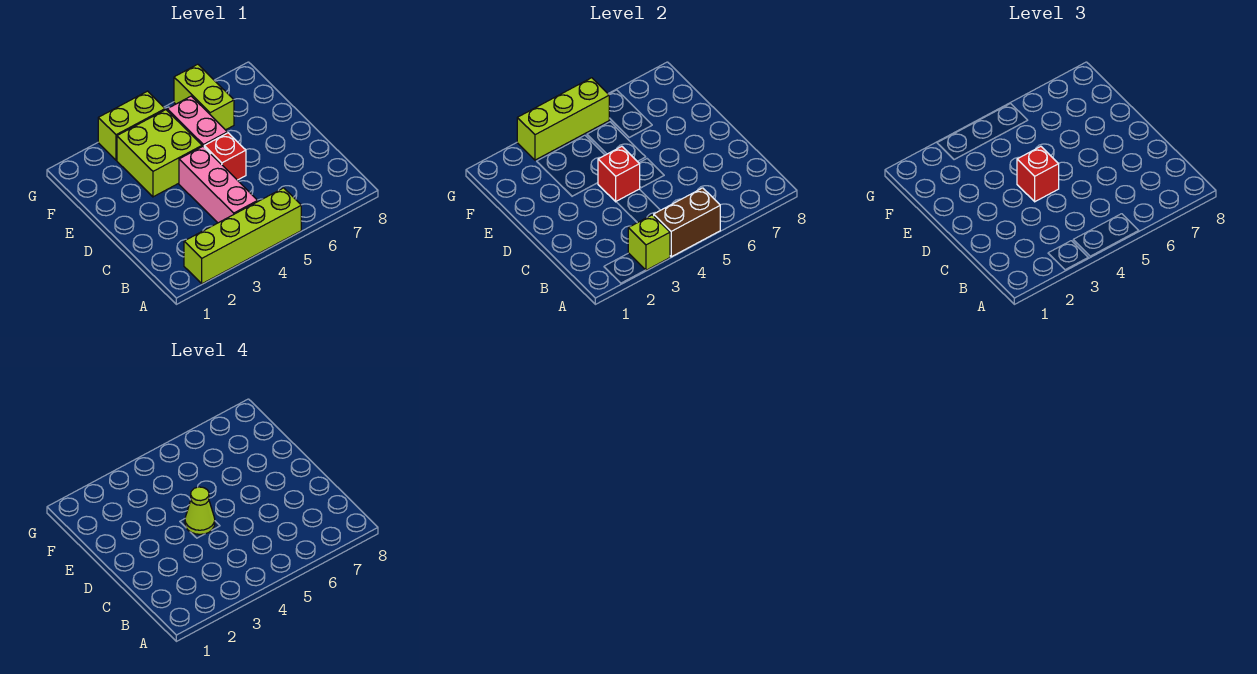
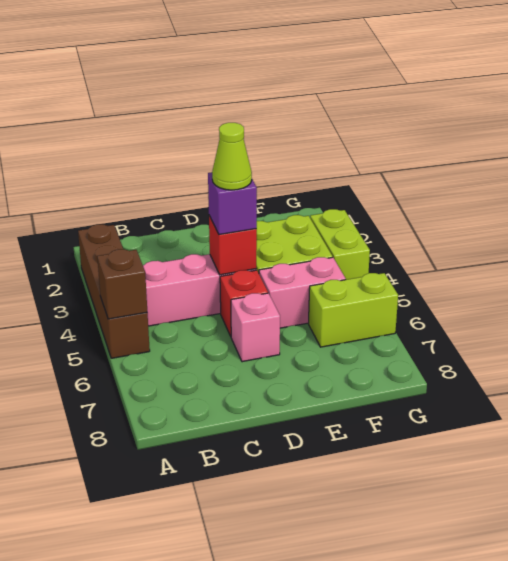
lime 1x4 brick [184,188,301,284] -> brown 1x4 brick [78,224,150,358]
lime 1x1 brick [628,215,670,270] -> none
brown 1x2 brick [654,188,720,257] -> brown 1x1 brick [97,249,147,319]
red 1x1 brick [1017,146,1059,202] -> purple 1x1 brick [208,172,257,235]
none -> pink 1x1 brick [231,293,280,362]
lime 1x3 brick [517,78,609,160] -> none

